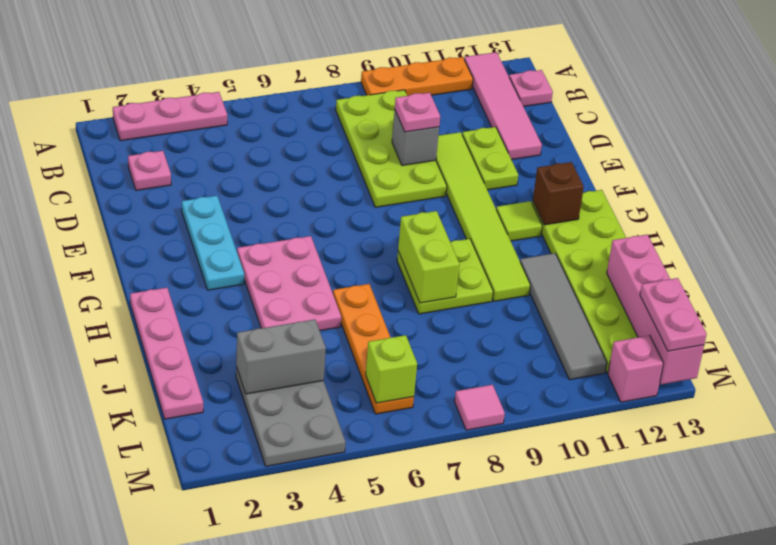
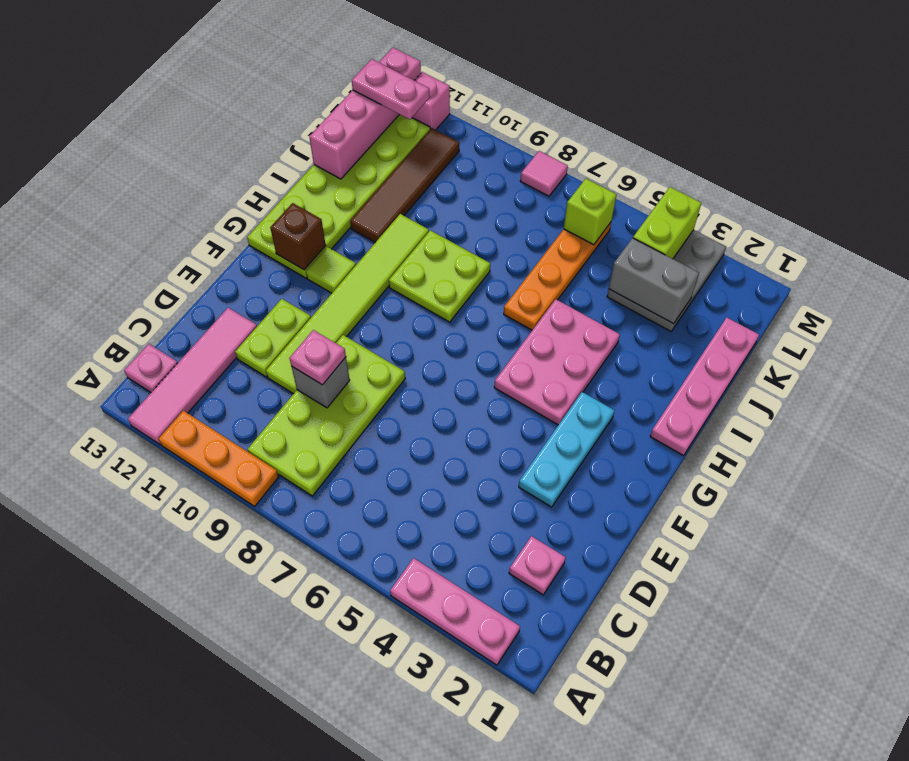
lime 1x2 brick [398,211,460,303] -> lime 1x2 brick moved to [633,187,701,259]
grey 1x4 tile [520,253,607,380] -> brown 1x4 tile [350,128,459,242]
pink 1x2 plate [640,278,707,351] -> pink 1x2 plate turned to [352,59,430,120]

